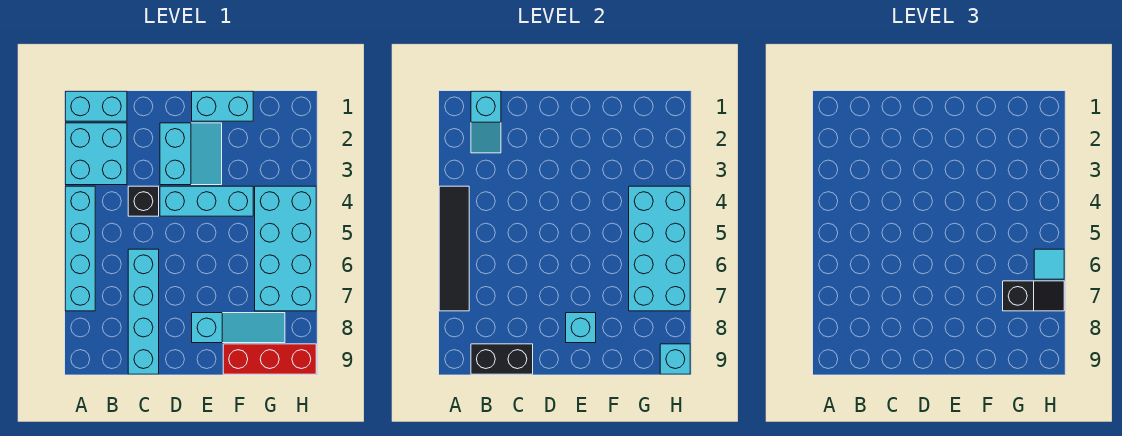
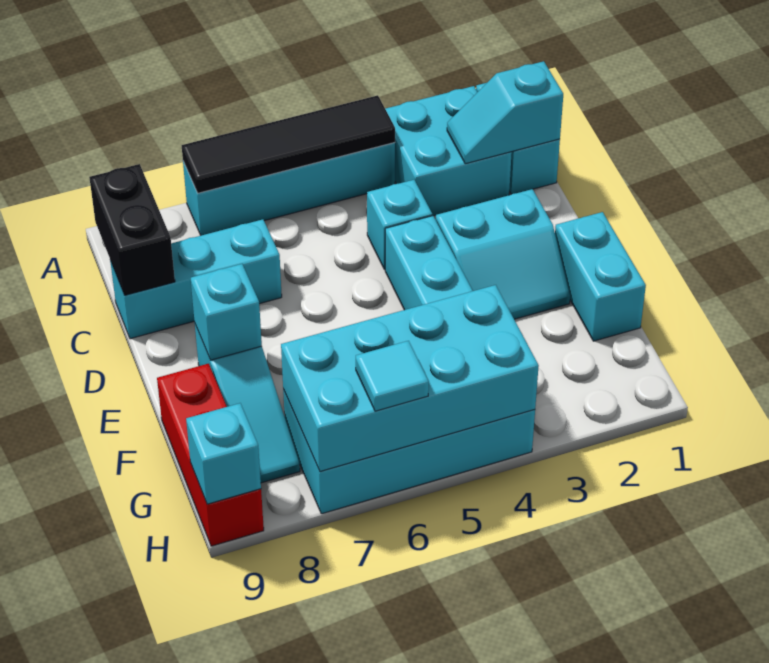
black 1x1 brick [128,186,159,216] -> cyan 1x1 brick [367,180,432,270]
cyan 1x4 brick [128,249,159,374] -> cyan 1x3 brick [110,219,282,339]
black 1x2 slope [1003,281,1064,311] -> none

